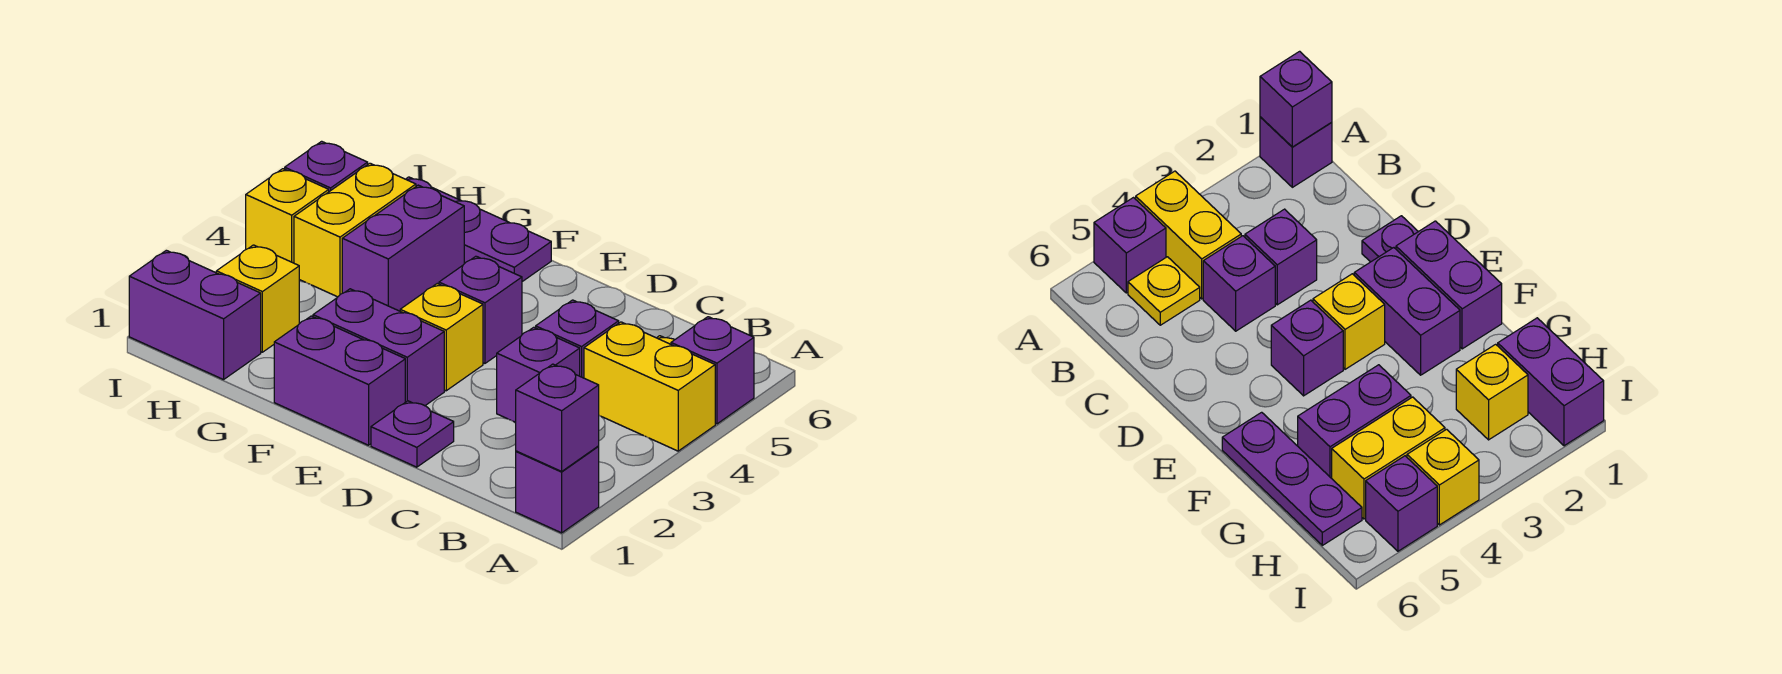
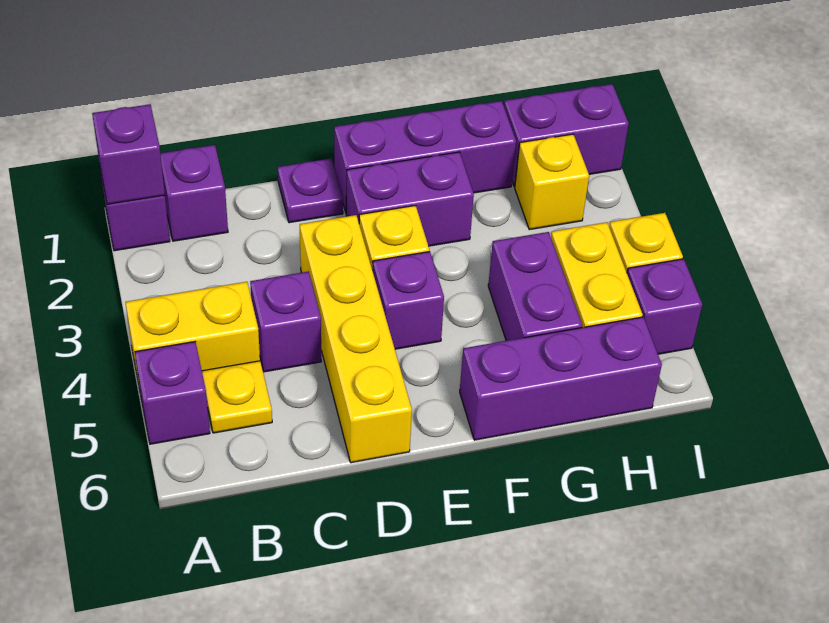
purple 1x1 brick [497,327,580,422] -> purple 1x1 brick moved to [160,145,228,241]
none -> yellow 1x4 brick [300,215,412,463]
purple 1x2 brick [274,316,405,445] -> purple 1x3 brick [334,101,516,212]
purple 1x3 plate [406,177,551,282] -> purple 1x3 brick [460,317,662,440]

